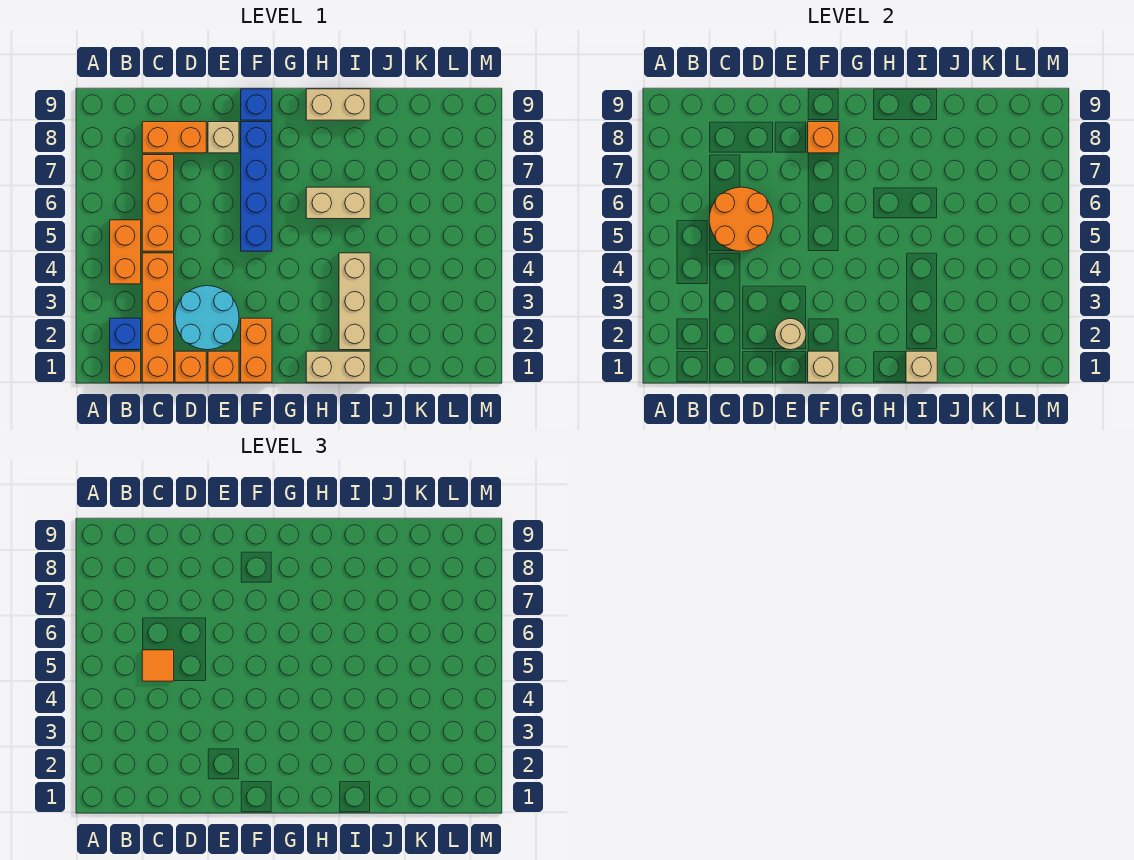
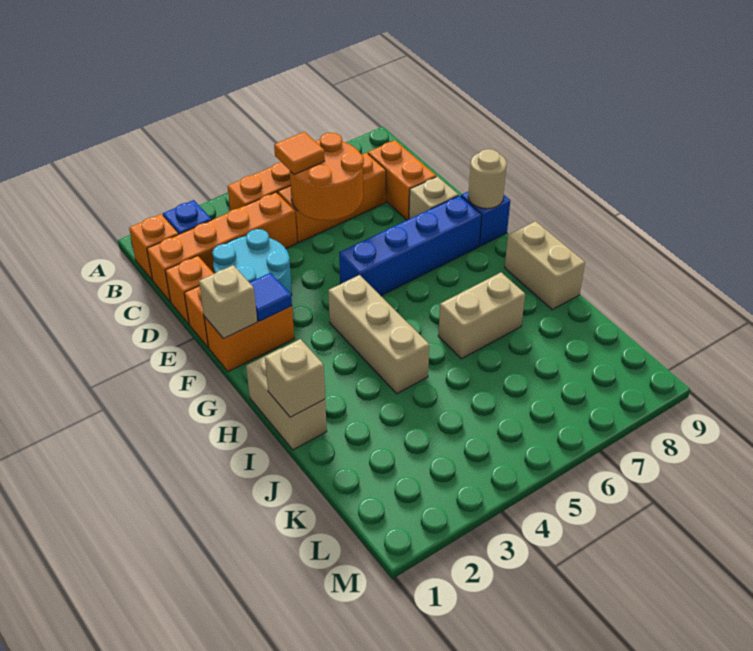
tan 1x1 round brick [775,319,806,350] -> tan 1x1 round brick moved to [468,149,507,209]
none -> blue 1x1 tile [249,273,292,321]
orange 1x1 brick [808,122,839,153] -> none
tan 1x2 brick [306,187,370,219] -> tan 1x2 brick turned to [438,273,525,359]
tan 1x3 brick [339,253,370,350] -> tan 1x3 brick turned to [328,275,429,394]

